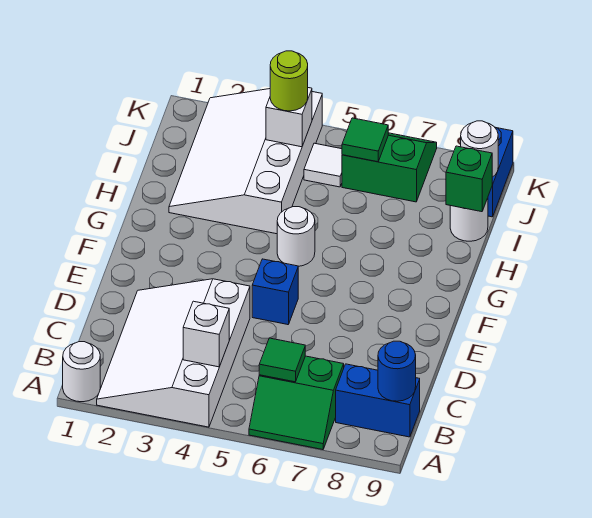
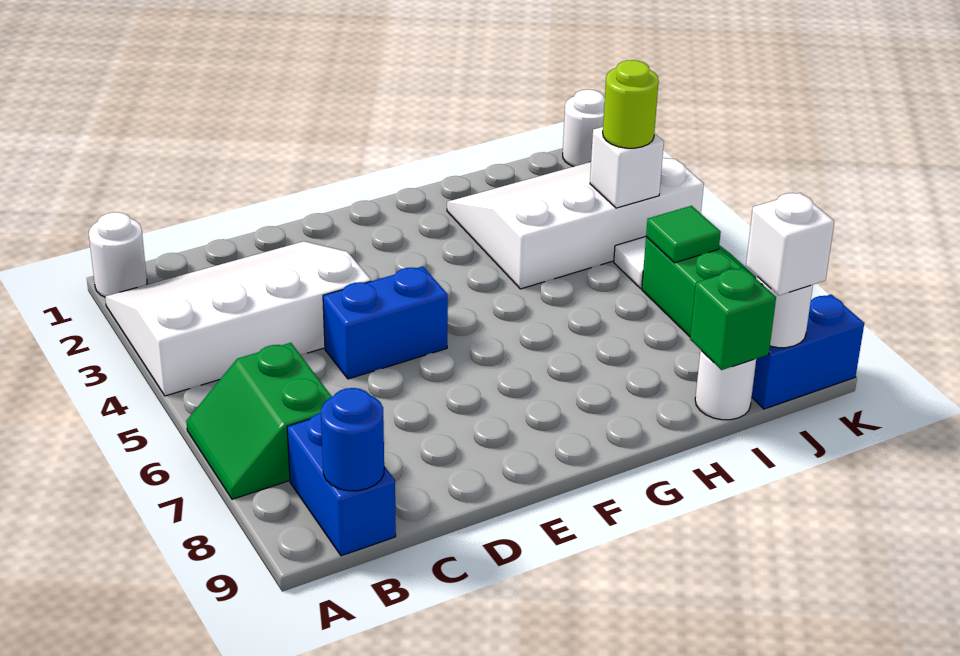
white 1x1 brick [183,301,229,367] -> white 1x1 brick moved to [746,193,834,295]
green 1x1 tile [259,338,305,382] -> none
blue 1x1 brick [252,259,298,325] -> blue 1x2 brick [323,266,448,379]
white 1x1 round brick [277,207,315,266] -> white 1x1 round brick moved to [563,89,605,167]

